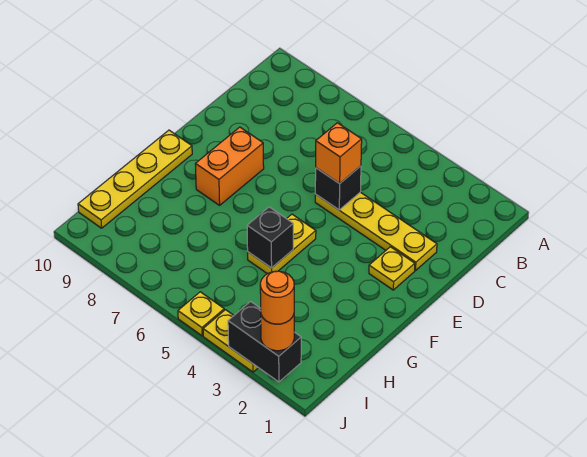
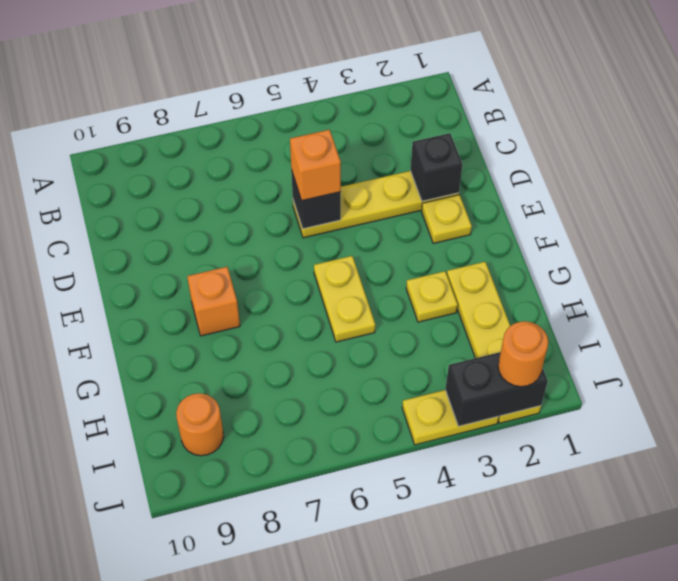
orange 1x2 brick [195,127,264,205] -> orange 1x1 brick [187,267,240,336]
yellow 1x4 plate [78,130,192,228] -> yellow 1x4 plate moved to [447,262,541,423]
black 1x1 brick [247,207,293,268] -> black 1x1 brick moved to [410,133,462,201]
orange 1x1 round brick [260,271,294,324] -> orange 1x1 round brick moved to [176,393,224,456]
yellow 1x1 plate [178,292,224,336] -> yellow 1x1 plate moved to [406,271,458,322]

